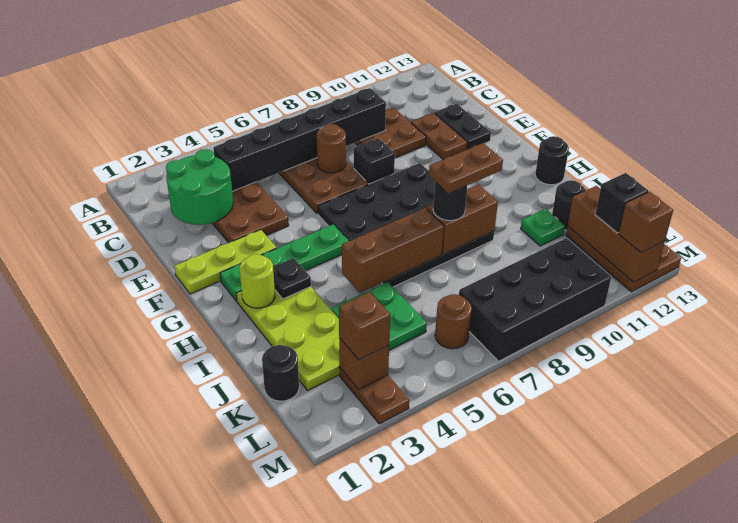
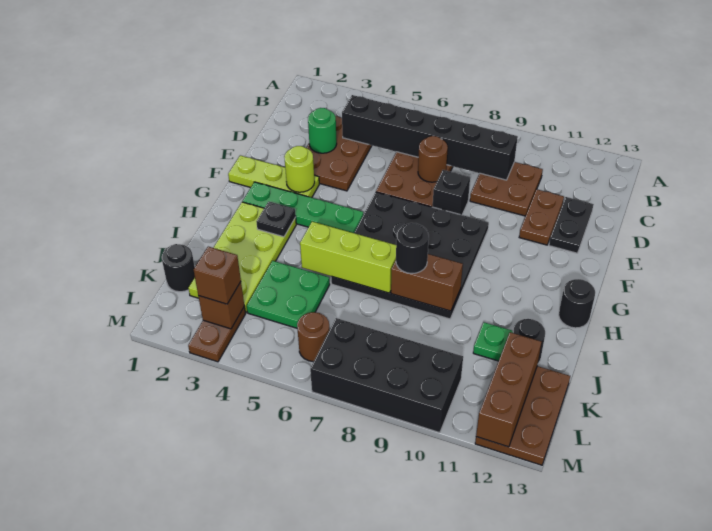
green 2x2 round brick [166,149,233,225] -> green 1x1 round brick [308,108,337,153]
lime 1x1 round brick [239,254,275,308] -> lime 1x1 round brick moved to [284,146,315,192]
brown 1x3 brick [342,208,444,293] -> lime 1x3 brick [300,222,396,293]
brown 1x2 plate [429,143,503,193] -> none
black 1x1 brick [595,173,648,233] -> none
brown 1x1 brick [618,192,673,253] -> none

